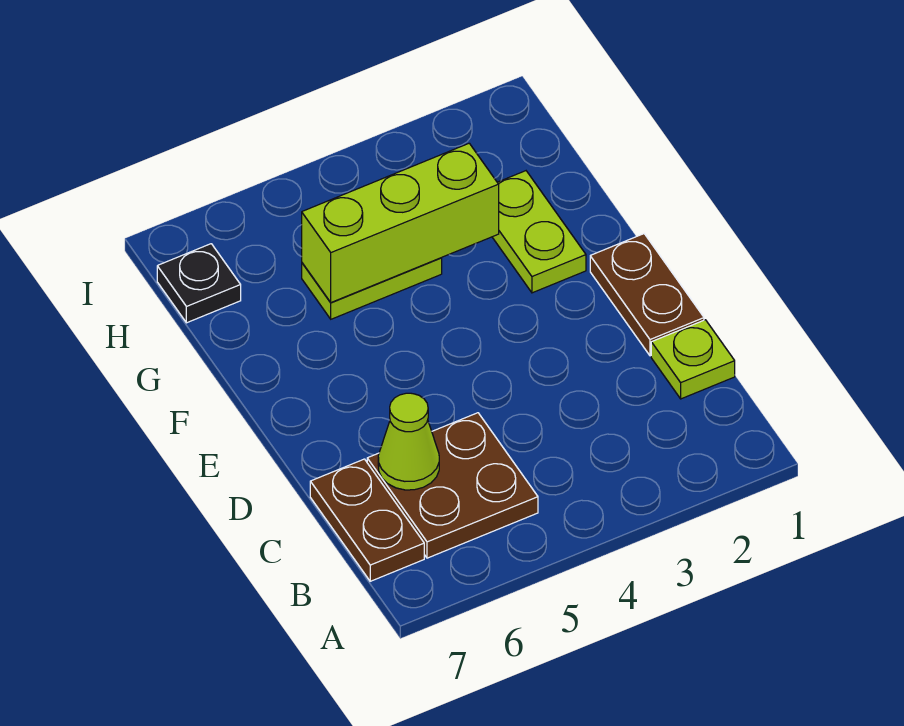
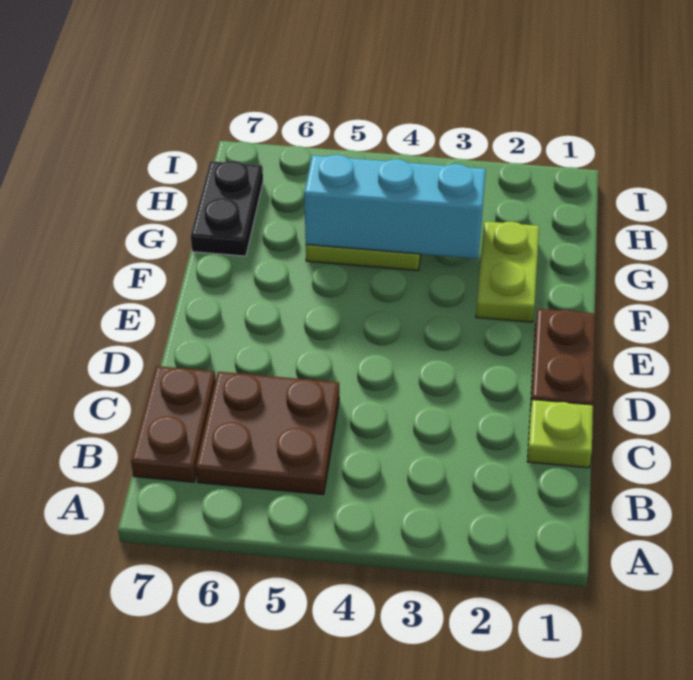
lime 1x1 cone [378,393,439,490] -> none
lime 1x3 brick [302,143,499,302] -> cyan 1x3 brick [304,155,486,259]
black 1x1 plate [157,244,241,323] -> black 1x2 plate [191,161,263,256]

